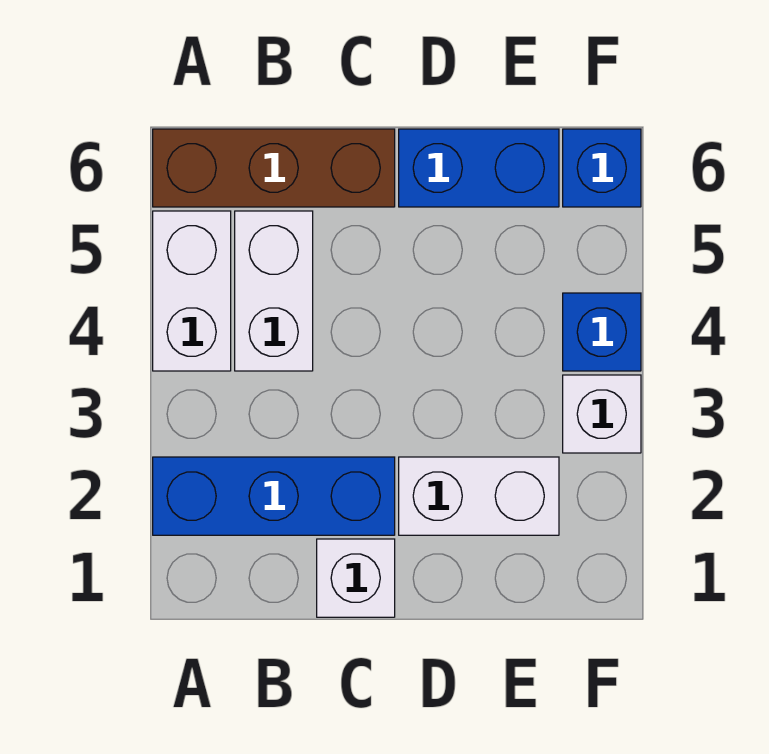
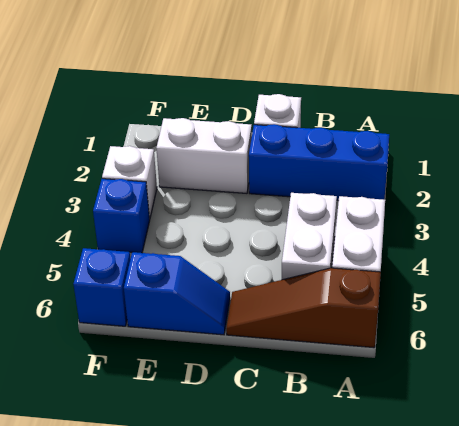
brown 1x3 brick [153,129,395,207] -> brown 1x3 slope [226,268,381,348]
blue 1x2 brick [399,129,559,207] -> blue 1x2 slope [124,252,230,335]

